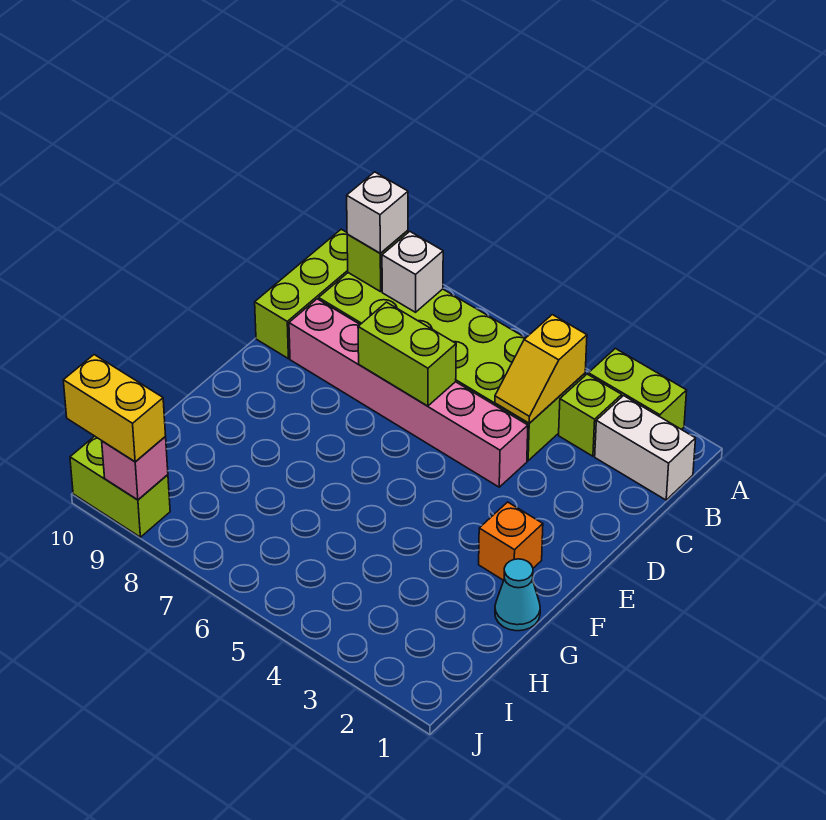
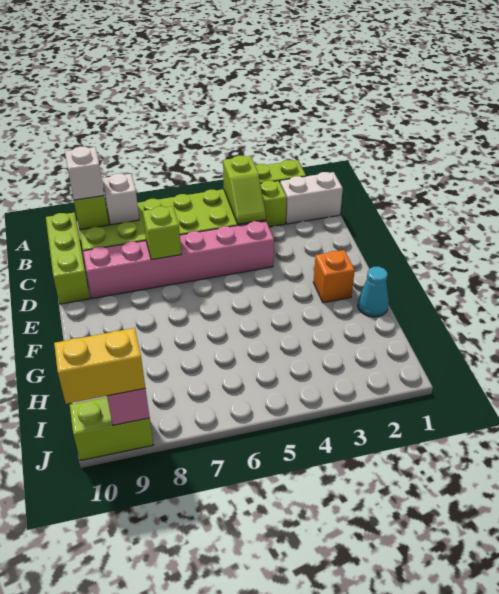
yellow 1x2 slope [495,315,587,423] -> lime 1x2 slope [223,156,266,224]
lime 1x2 brick [358,302,456,406] -> lime 1x1 brick [143,206,181,260]

